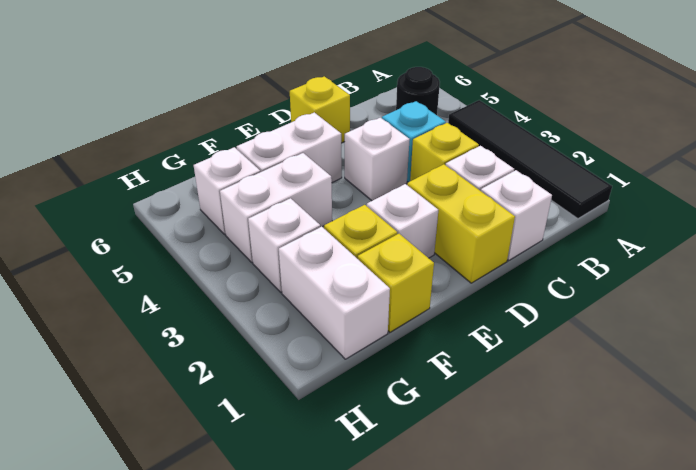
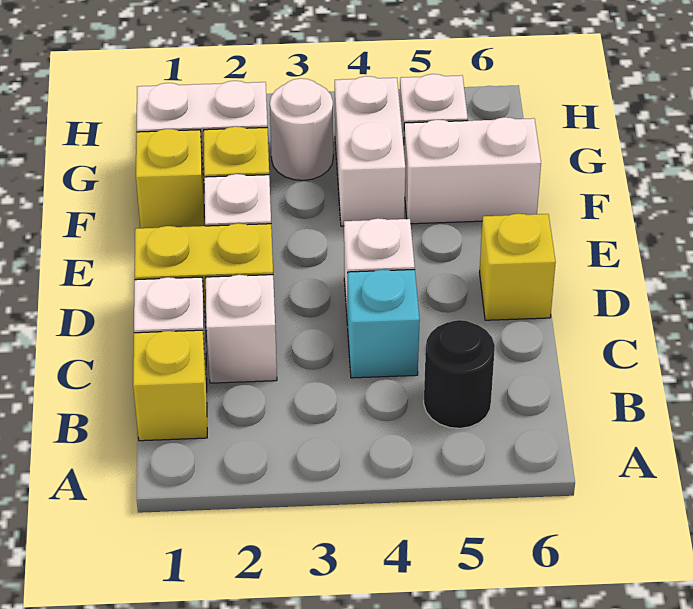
black 1x4 tile [448,100,612,219] -> none
yellow 1x1 brick [410,123,479,181] -> yellow 1x1 brick moved to [133,330,207,441]
white 1x2 brick [237,112,342,182] -> white 1x2 brick turned to [404,117,541,224]
white 1x1 brick [248,198,320,292] -> white 1x1 round brick [270,78,333,180]

